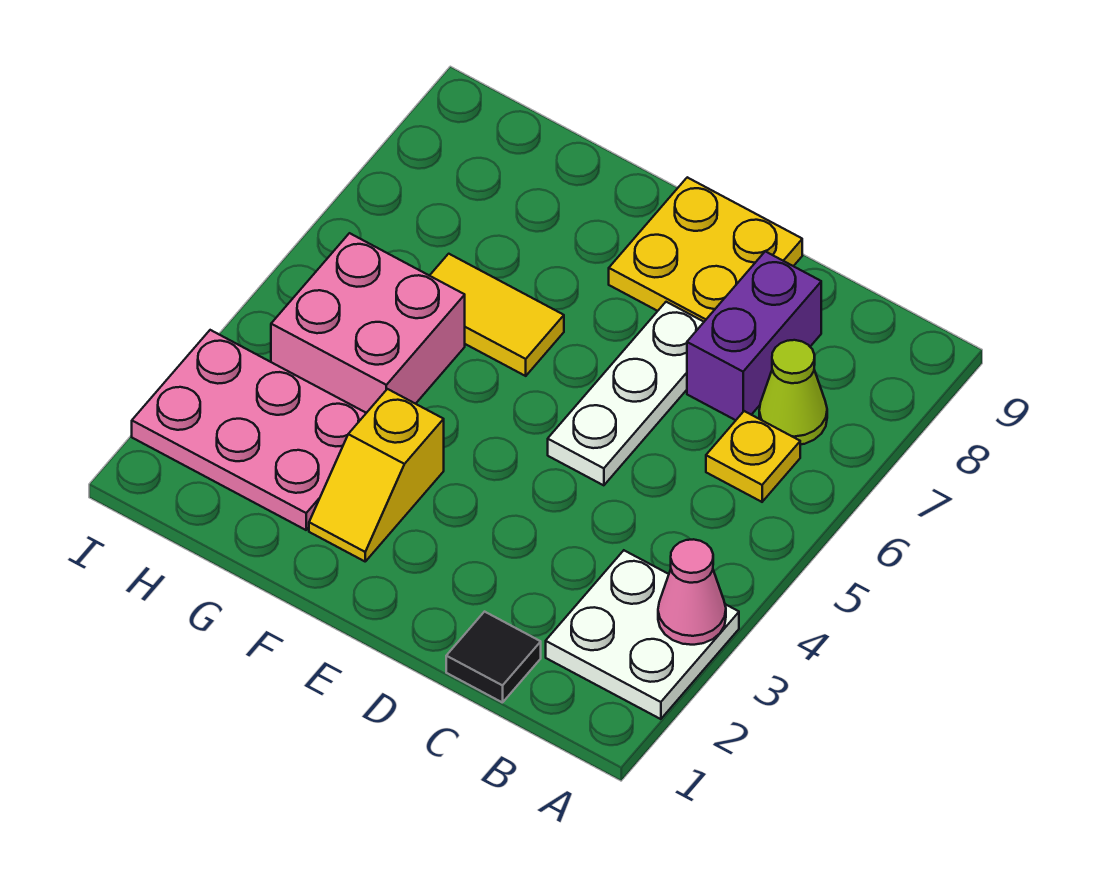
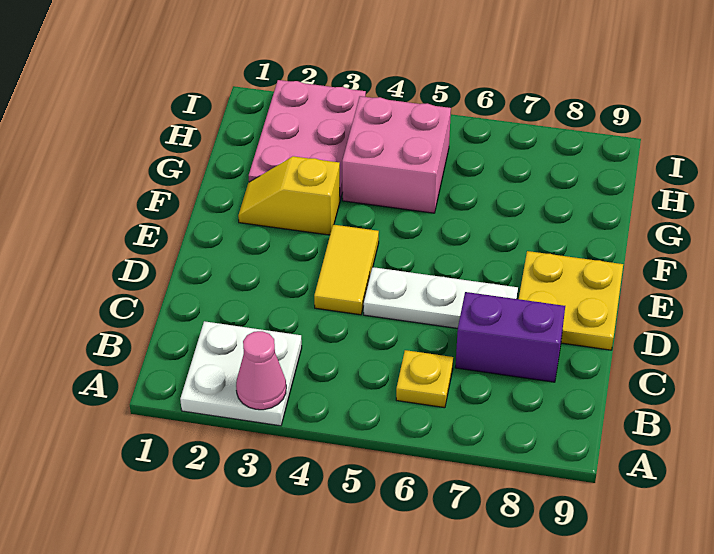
lime 1x1 cone [759,340,827,445] -> none
black 1x1 tile [446,612,541,703] -> none
yellow 1x2 tile [430,254,564,376] -> yellow 1x2 tile moved to [314,225,379,315]

